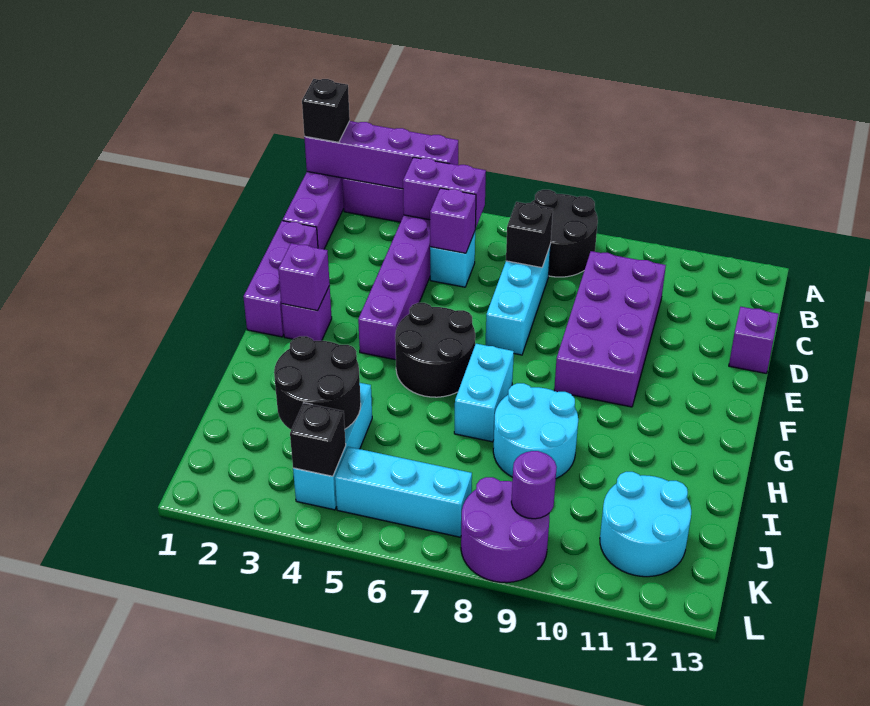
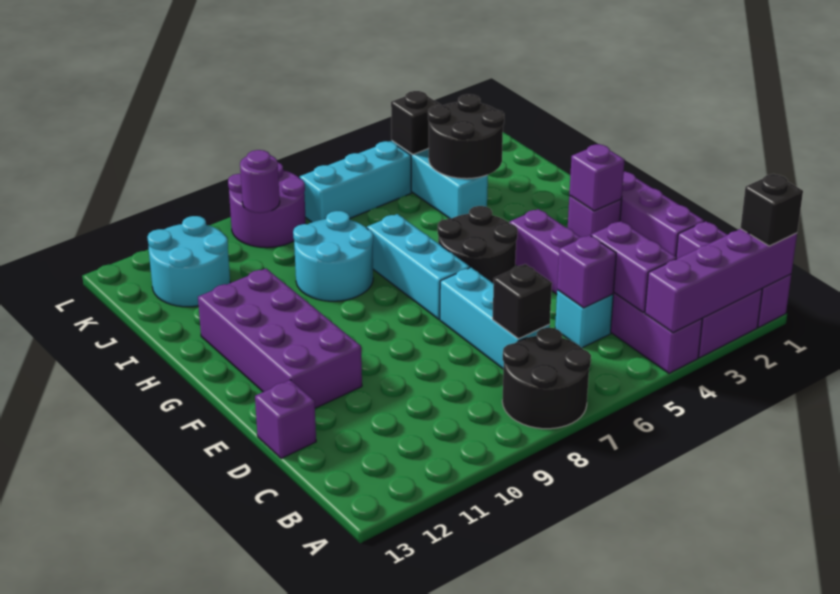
purple 1x2 brick [403,157,486,228] -> purple 1x2 brick turned to [591,221,677,312]
purple 2x4 brick [554,251,666,407] -> purple 2x4 brick moved to [198,269,362,408]
cyan 1x2 brick [454,344,514,442] -> cyan 1x3 brick [367,214,470,319]

